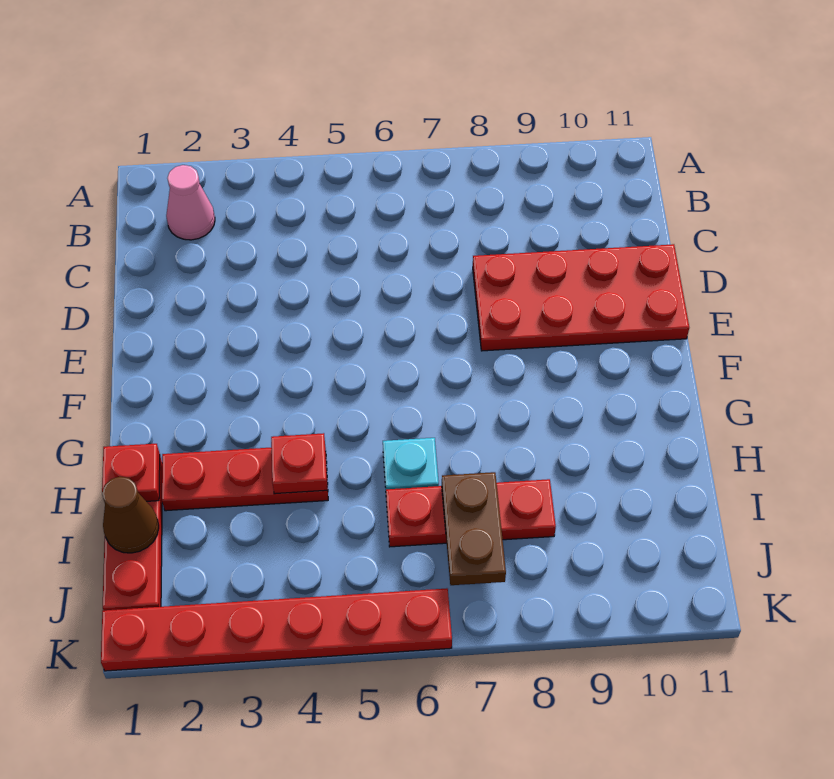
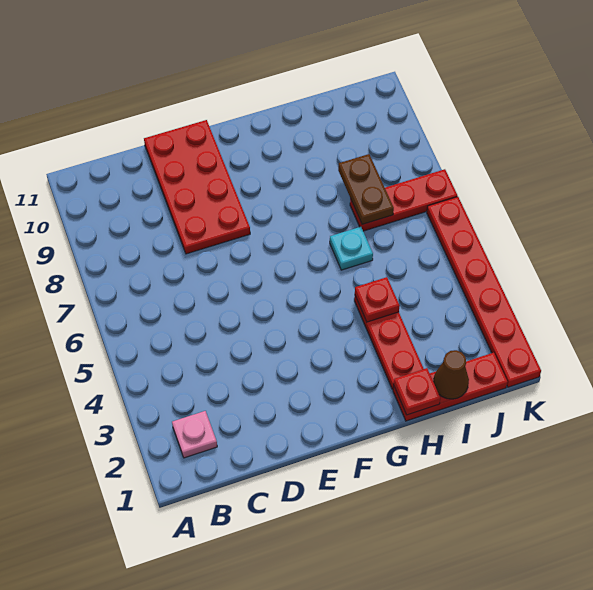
pink 1x1 cone [166,165,215,240] -> pink 1x1 plate [172,411,217,458]
red 1x3 plate [386,479,556,547] -> red 1x3 plate turned to [350,169,457,231]
brown 1x2 plate [442,472,506,585] -> brown 1x2 plate turned to [338,154,394,224]

